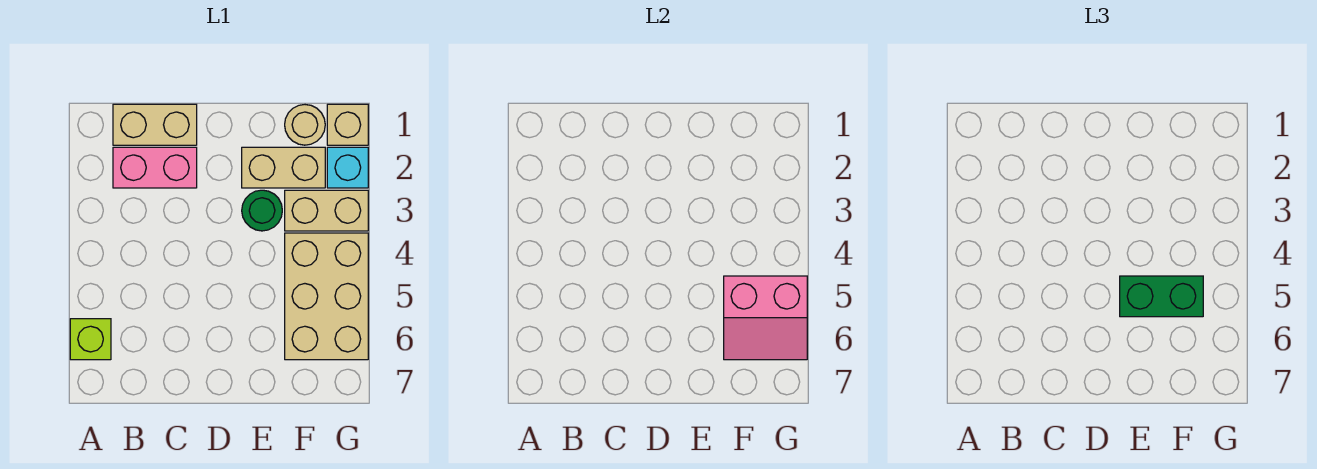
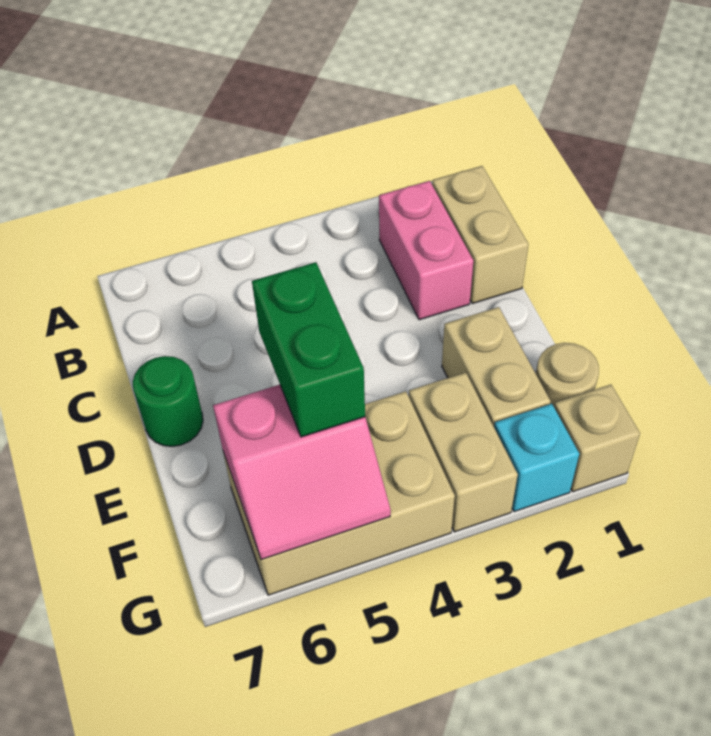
lime 1x1 brick [70,319,111,360] -> none
green 1x1 round brick [242,190,282,231] -> green 1x1 round brick moved to [133,356,203,446]
pink 2x2 slope [724,276,807,360] -> pink 2x2 slope turned to [213,385,391,560]

